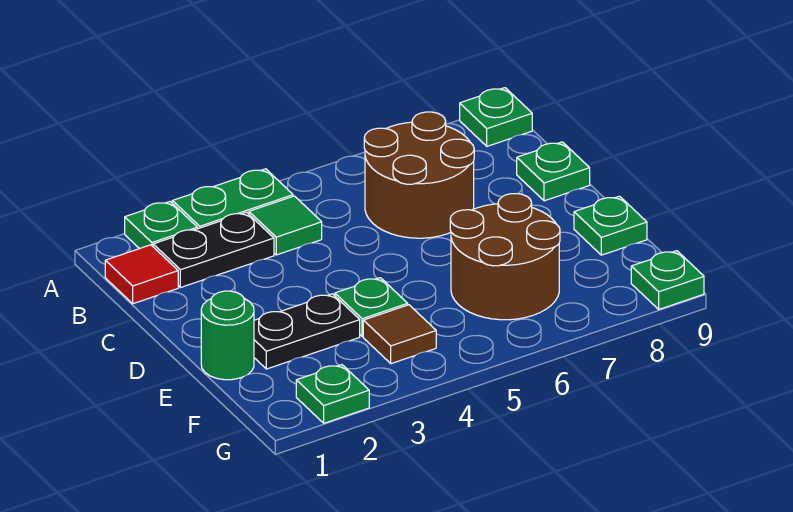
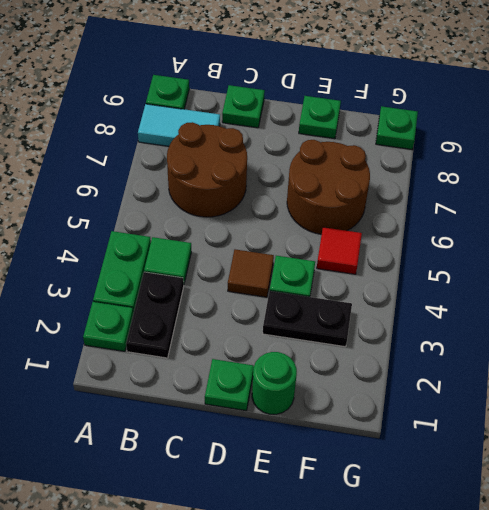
none -> cyan 1x2 tile [138,104,220,146]
red 1x1 tile [105,245,178,304] -> red 1x1 tile moved to [317,227,362,274]
black 1x2 plate [254,294,360,369] -> black 1x2 plate turned to [263,291,352,347]
brown 1x1 tile [363,305,436,364] -> brown 1x1 tile moved to [228,249,274,297]
green 1x1 plate [296,365,369,423] -> green 1x1 plate moved to [205,359,254,410]

